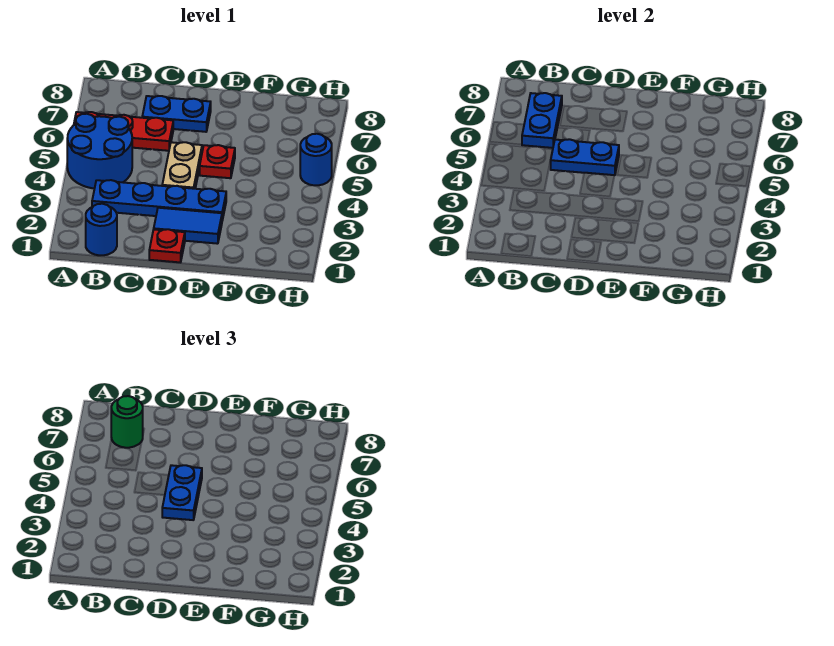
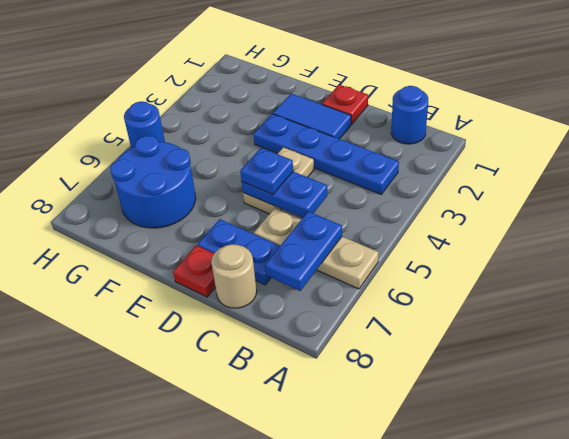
blue 2x2 round brick [67,114,132,189] -> blue 2x2 round brick moved to [110,136,196,228]
red 1x3 plate [74,112,173,151] -> tan 1x3 plate [254,208,379,289]
green 1x1 round brick [111,396,143,448] -> none
none -> tan 1x1 round brick [211,244,257,308]
blue 1x2 plate [162,465,202,520] -> blue 1x1 plate [240,148,293,194]
red 1x1 plate [200,145,235,178] -> red 1x1 plate moved to [173,246,216,297]

